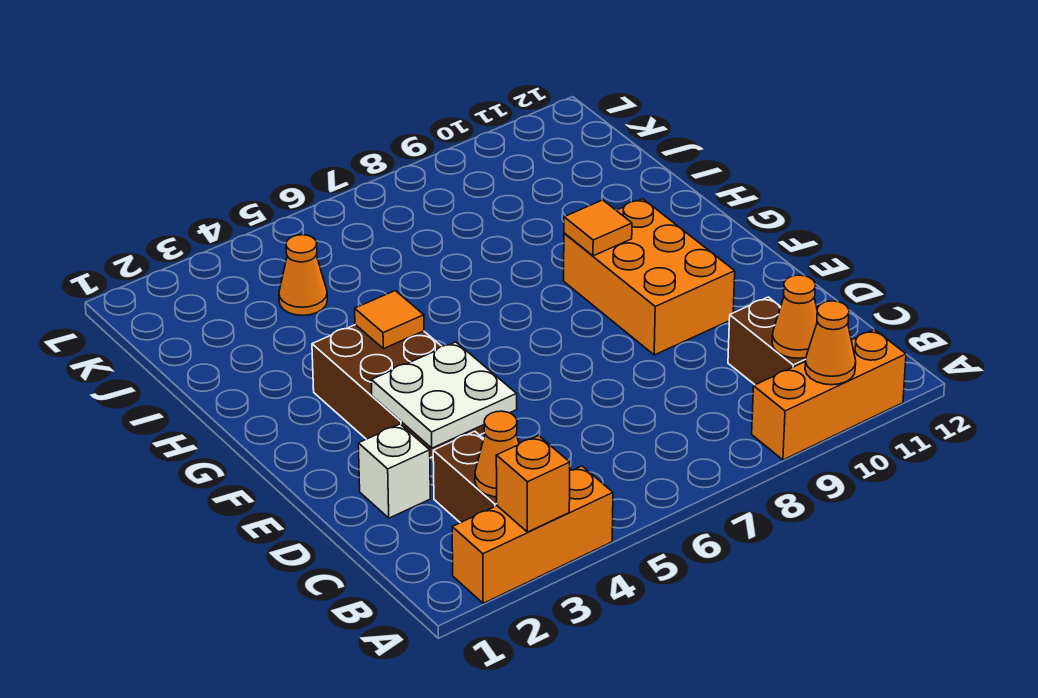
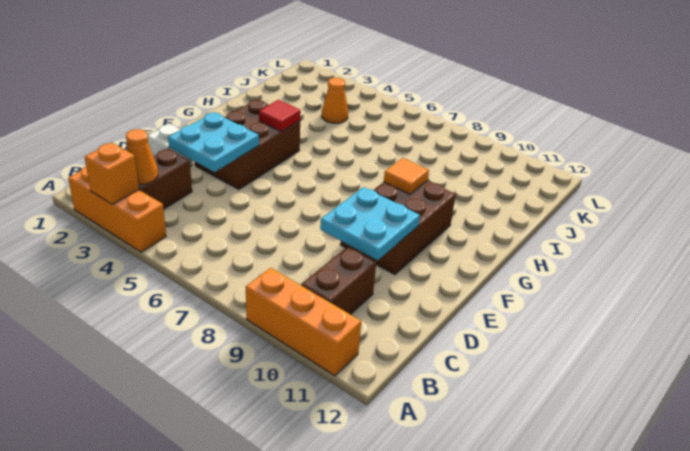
orange 1x1 cone [805,301,856,385] -> none
orange 1x1 cone [772,275,817,358] -> none
white 2x2 plate [371,342,517,448] -> cyan 2x2 plate [168,112,259,172]
none -> cyan 2x2 plate [320,187,420,260]
orange 2x3 brick [564,199,735,355] -> brown 2x3 brick [340,181,456,275]
orange 1x1 tile [355,291,424,349] -> red 1x1 tile [259,100,301,132]

